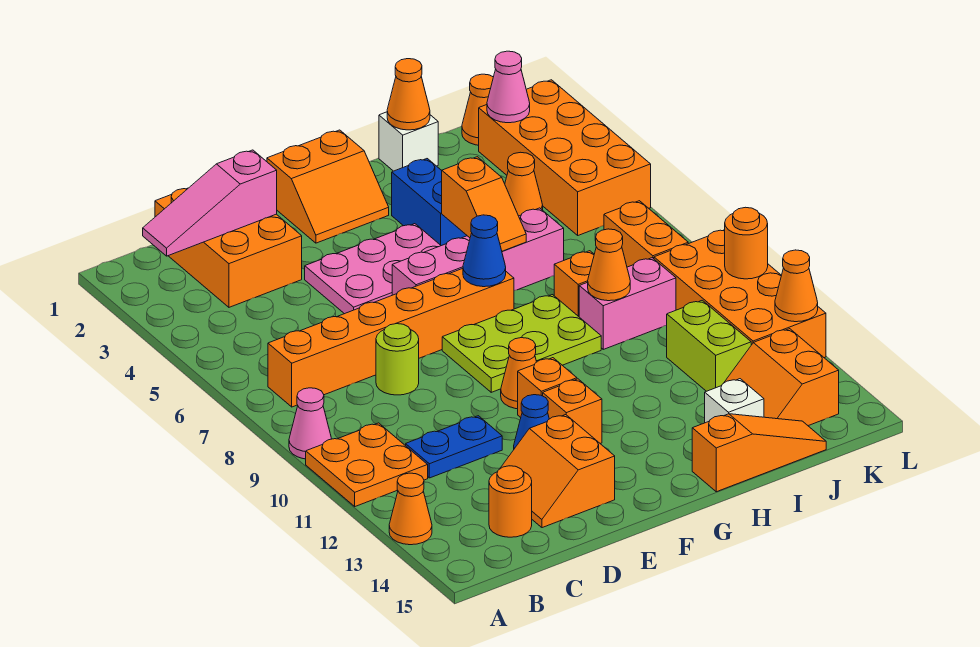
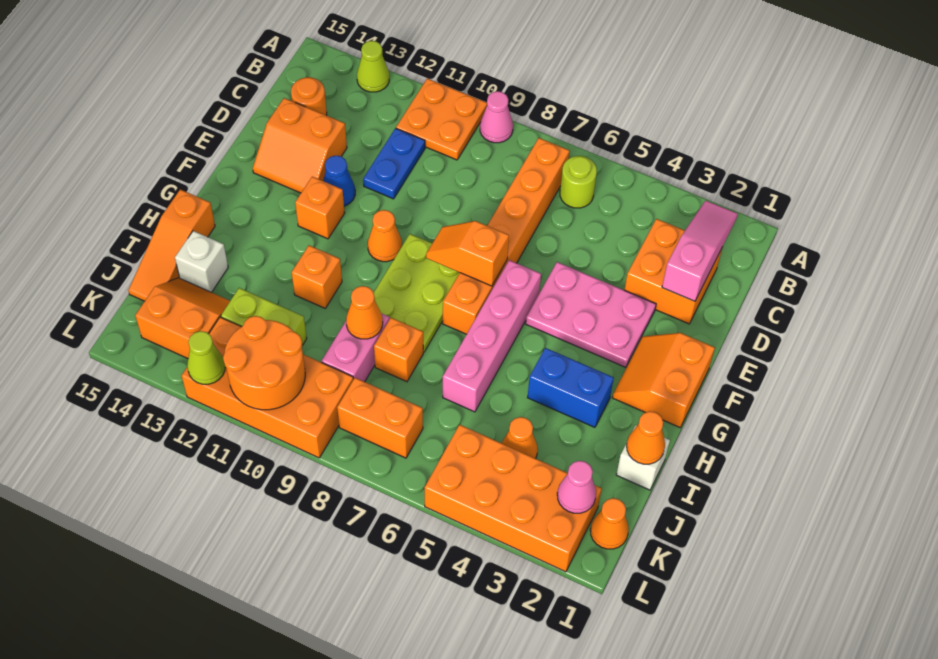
orange 1x1 cone [389,473,432,545] -> lime 1x1 cone [357,41,389,92]
orange 2x3 brick [155,188,302,307] -> orange 2x2 brick [625,219,722,324]
lime 1x1 round brick [376,324,419,395] -> lime 1x1 round brick moved to [560,156,597,208]
orange 2x2 slope [500,415,615,528] -> orange 2x2 slope turned to [253,98,347,193]
pink 2x3 plate [305,224,441,314] -> pink 2x3 plate turned to [526,262,656,367]
orange 1x1 brick [518,358,577,417] -> orange 1x1 brick moved to [292,245,342,308]
blue 1x1 cone [463,215,506,287] -> none
orange 1x2 slope [442,157,526,251] -> orange 1x2 slope moved to [426,221,509,286]
orange 1x1 round brick [725,207,768,279] -> orange 2x2 round brick [223,316,305,410]
orange 1x1 cone [775,250,818,322] -> lime 1x1 cone [187,331,225,384]

